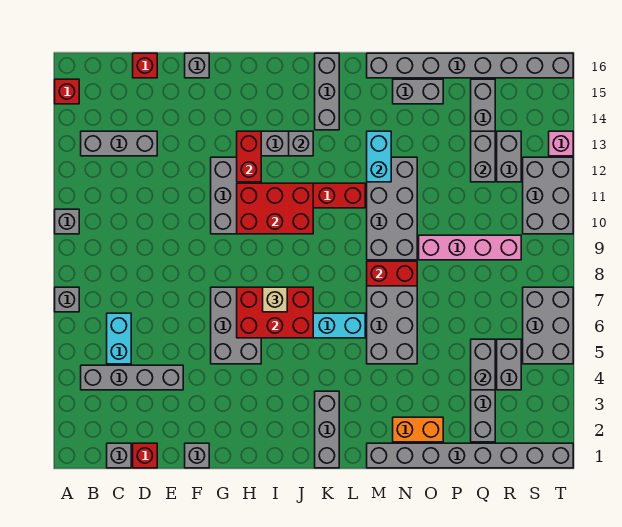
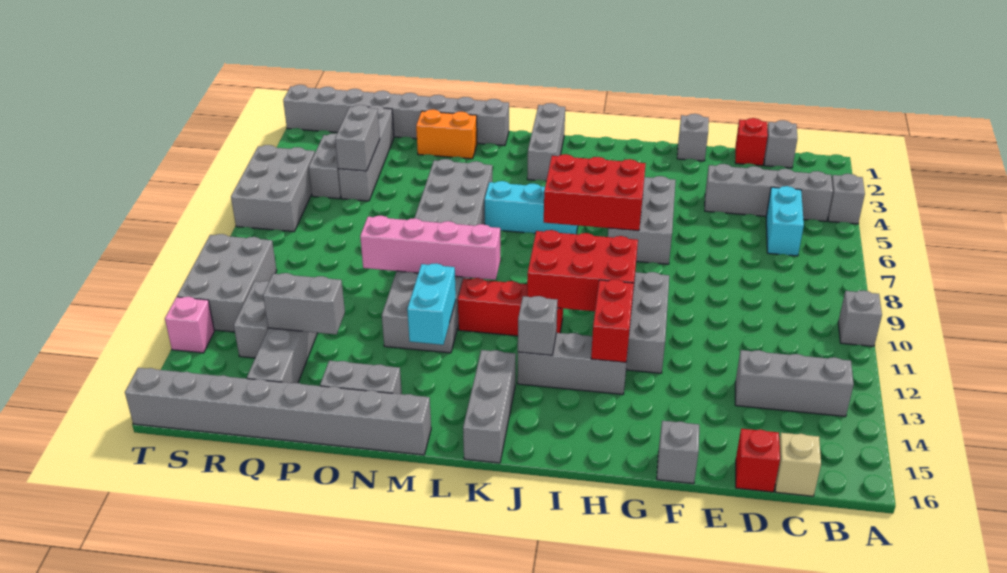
grey 1x1 brick [55,287,79,312] -> grey 1x1 brick moved to [828,174,865,224]
red 1x1 brick [55,79,79,104] -> none
tan 1x1 brick [263,287,287,312] -> tan 1x1 brick moved to [775,433,821,496]
red 1x2 brick [367,261,417,286] -> none
pink 1x4 brick [419,235,521,260] -> pink 1x4 brick moved to [360,216,500,280]
grey 1x2 brick [471,131,495,182] -> grey 1x2 brick turned to [263,273,345,335]

